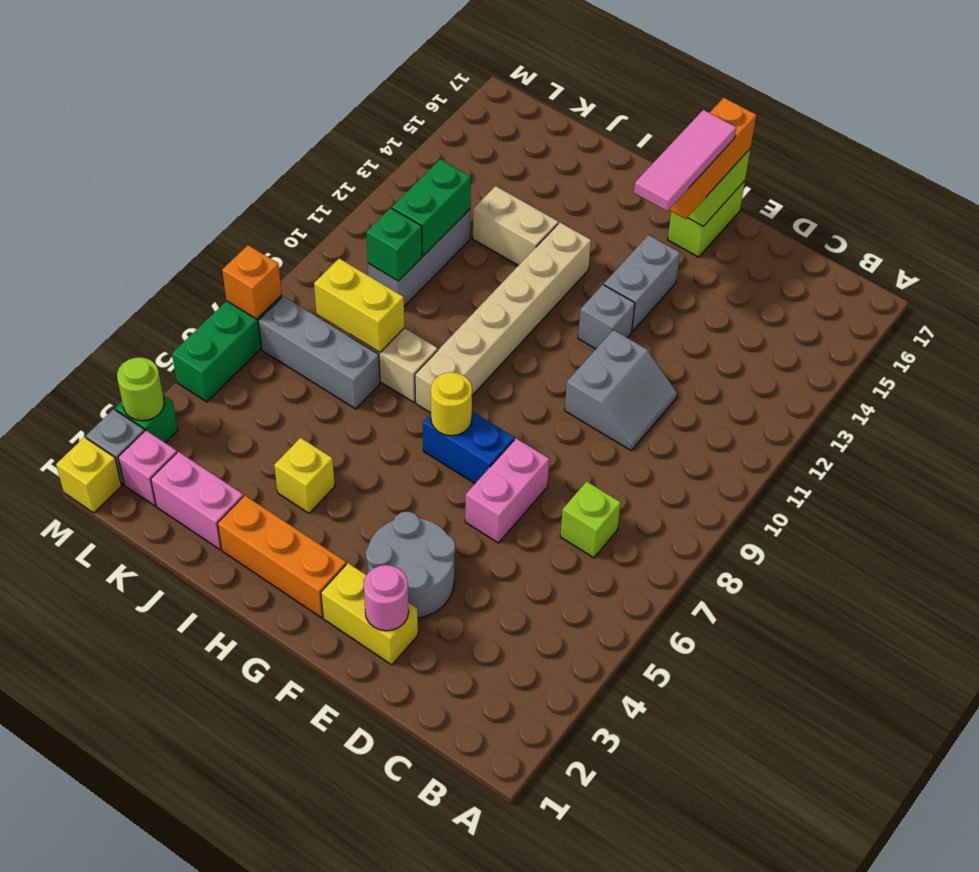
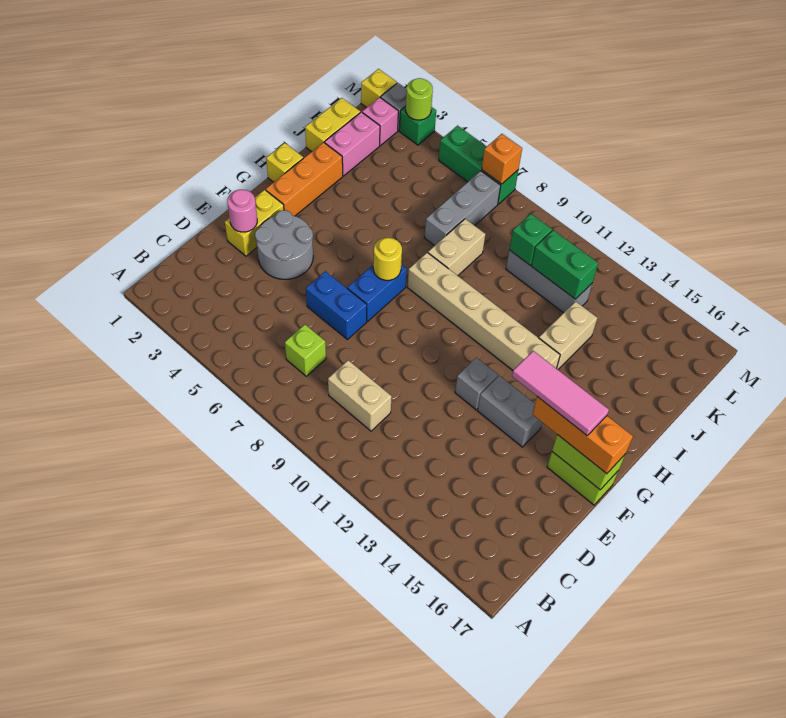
none -> tan 1x2 brick [328,360,392,431]
grey 2x2 slope [565,330,677,450] -> none
pink 1x2 brick [465,438,549,543] -> blue 1x2 brick [306,271,367,339]
yellow 1x1 brick [274,438,335,513] -> yellow 1x1 brick moved to [266,143,303,182]
yellow 1x2 brick [314,258,405,353] -> yellow 1x2 brick moved to [305,98,360,152]

